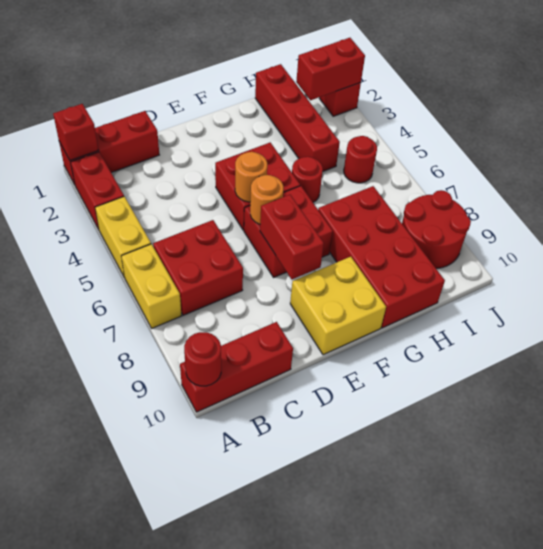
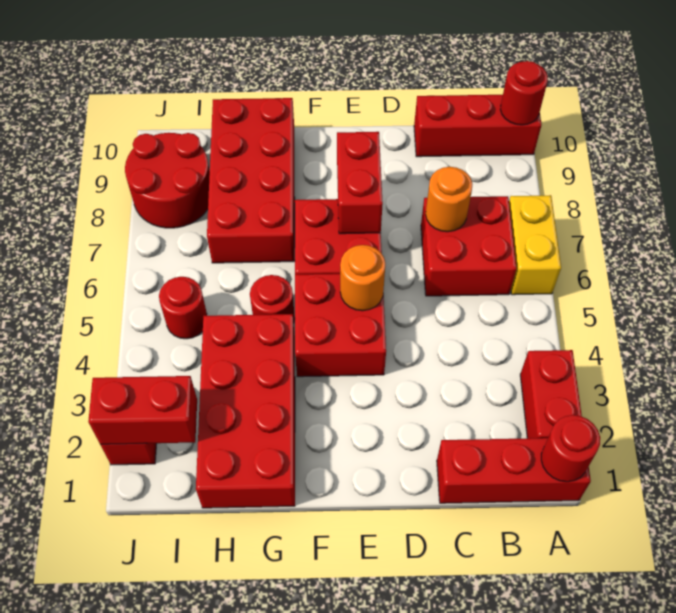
red 1x1 brick [53,104,99,161] -> red 1x1 round brick [541,415,600,482]
yellow 1x2 brick [95,196,151,277] -> none
orange 1x1 round brick [250,175,283,224] -> orange 1x1 round brick moved to [426,167,472,232]
yellow 2x2 brick [290,257,386,355] -> none
red 1x4 brick [255,64,340,171] -> red 2x4 brick [196,314,295,508]

